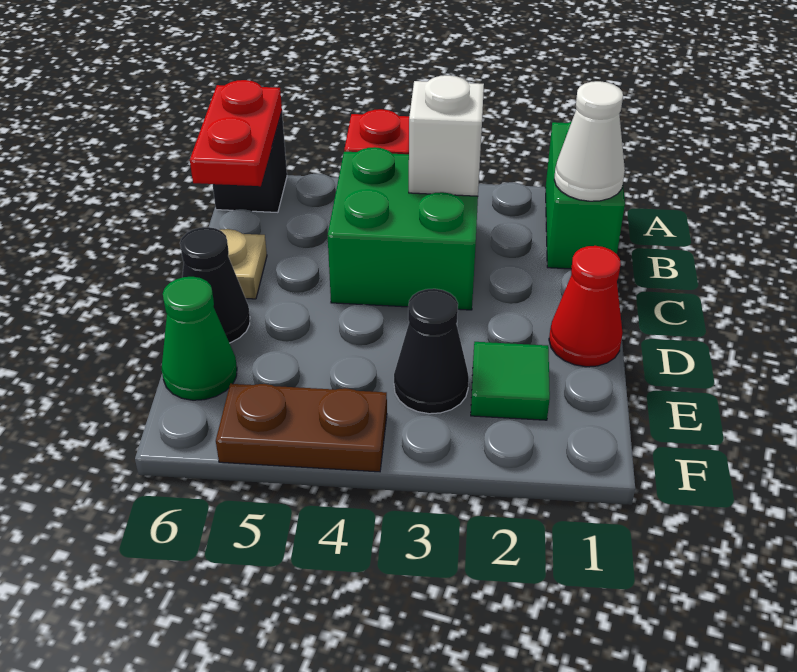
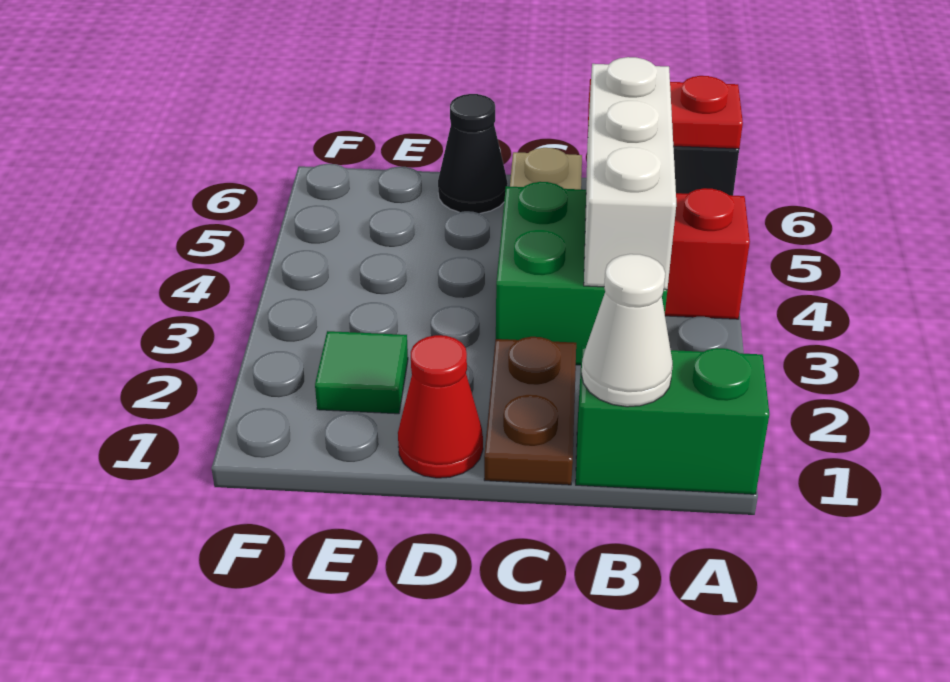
white 1x1 brick [409,75,484,196] -> white 1x3 brick [584,57,676,290]
black 1x1 cone [394,289,469,414] -> none
green 1x1 cone [162,277,237,400] -> none
brown 1x2 plate [216,384,387,472] -> brown 1x2 plate moved to [484,337,576,485]

